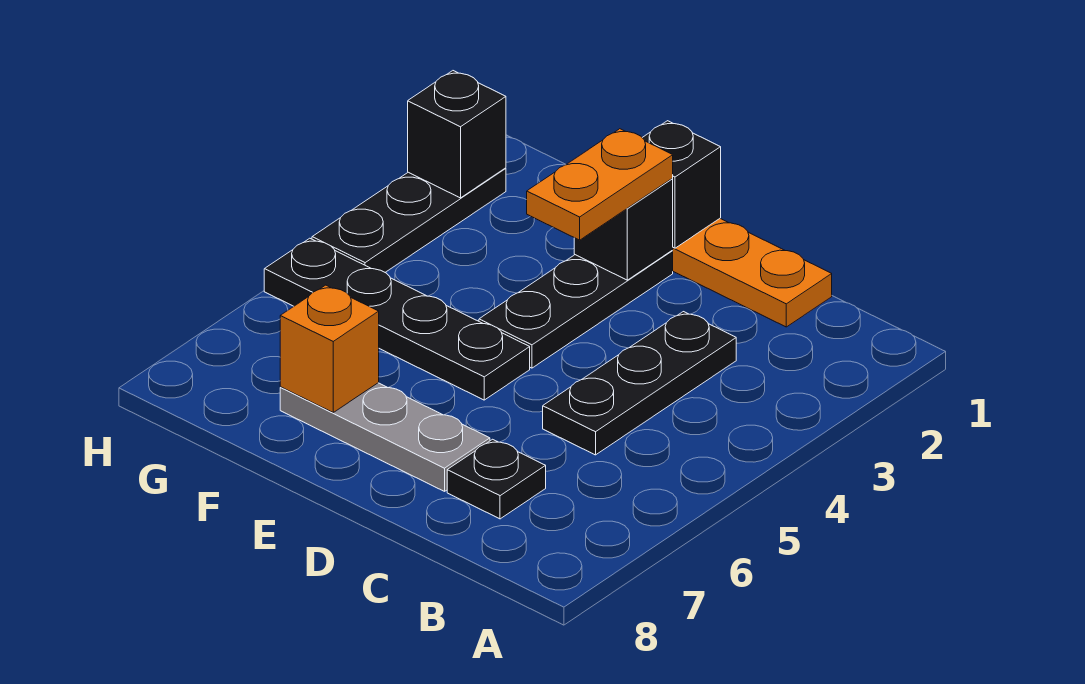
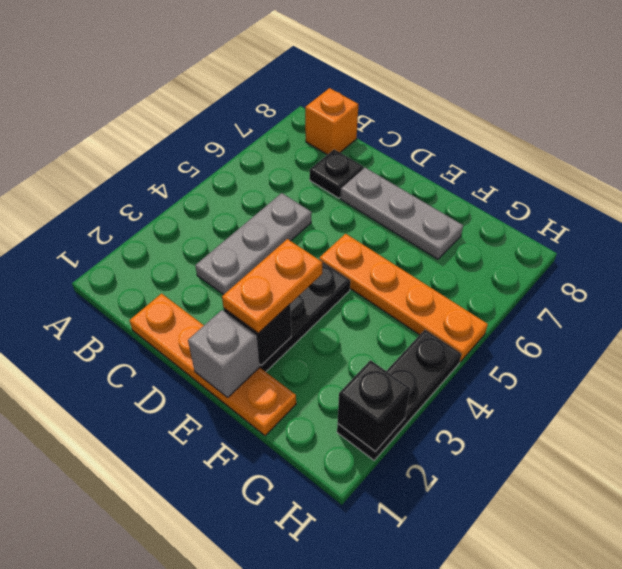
black 1x3 plate [543,312,736,455] -> grey 1x3 plate [195,193,312,295]
black 1x1 brick [642,121,721,248] -> grey 1x1 brick [188,310,260,398]
black 1x4 plate [264,238,530,400] -> orange 1x4 plate [319,234,488,362]
orange 1x1 brick [280,285,379,412] -> orange 1x1 brick moved to [305,88,359,155]

